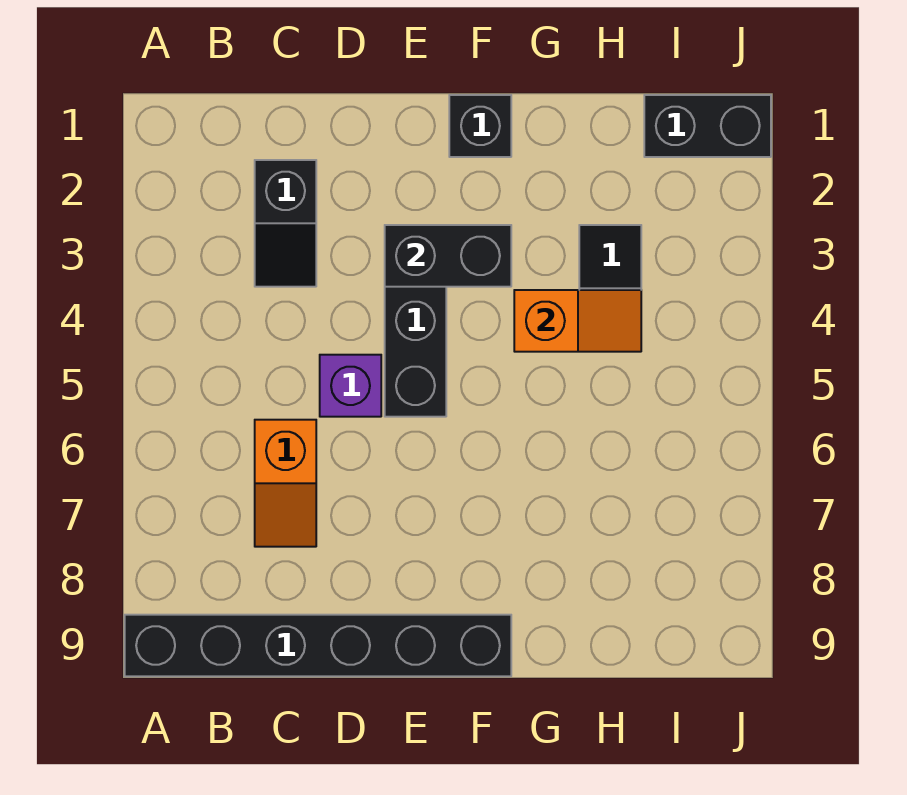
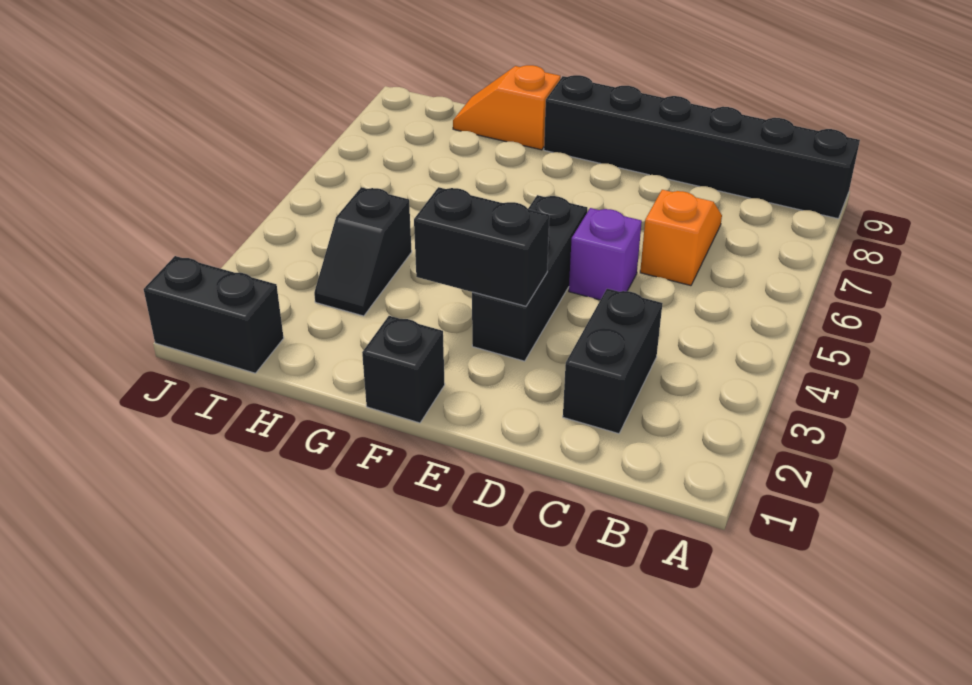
black 1x2 slope [255,160,316,287] -> black 1x2 brick [563,289,662,434]
orange 1x2 slope [514,290,641,352] -> orange 1x2 slope moved to [453,65,560,150]

